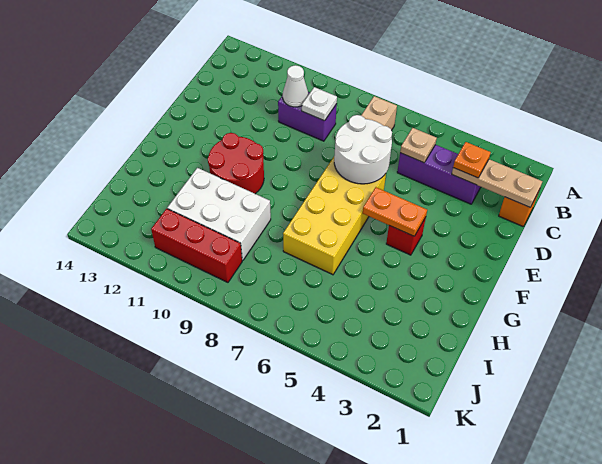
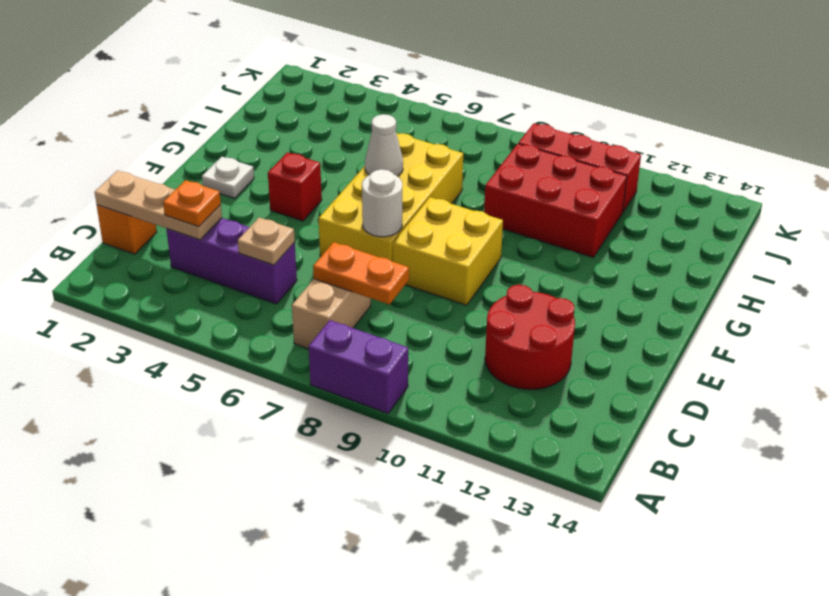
purple 1x2 brick [278,92,337,141] -> purple 1x2 brick moved to [309,320,408,413]
white 1x1 plate [302,87,337,121] -> white 1x1 plate moved to [202,157,254,198]
white 1x1 cone [283,65,308,107] -> white 1x1 cone moved to [365,114,403,176]
white 2x2 round brick [334,115,392,184] -> white 1x1 round brick [362,169,402,237]
none -> yellow 2x2 brick [393,197,503,305]
orange 1x2 plate [363,187,427,236] -> orange 1x2 plate moved to [313,242,409,305]
red 2x2 round brick [208,133,264,194] -> red 2x2 round brick moved to [485,285,575,390]
white 2x3 brick [167,168,271,261] -> red 2x3 brick [484,144,627,257]

